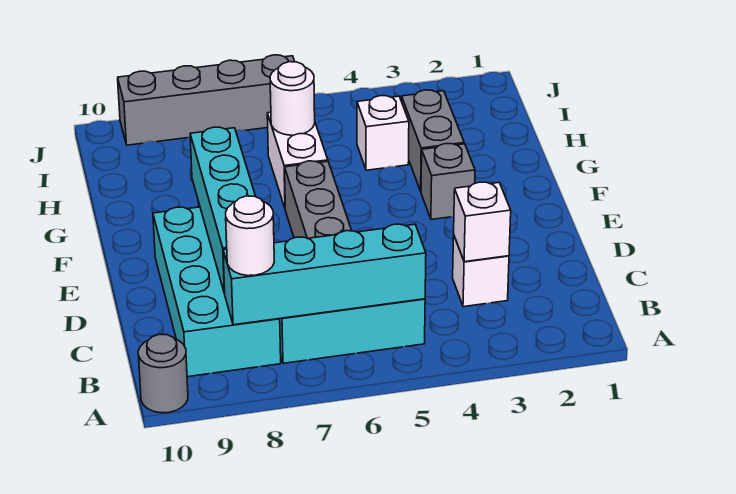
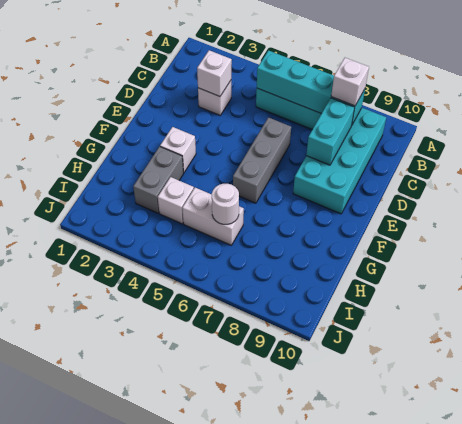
grey 1x1 round brick [138,334,188,413] -> none
white 1x1 round brick [226,196,274,276] -> white 1x1 brick [331,58,369,106]
cyan 1x4 brick [190,127,256,294] -> cyan 1x2 brick [306,98,355,165]
grey 1x1 brick [421,144,475,220] -> white 1x1 brick [160,127,196,173]
white 1x2 brick [267,112,328,208] -> white 1x2 brick turned to [182,188,244,245]
grey 1x4 brick [118,55,295,145] -> none

